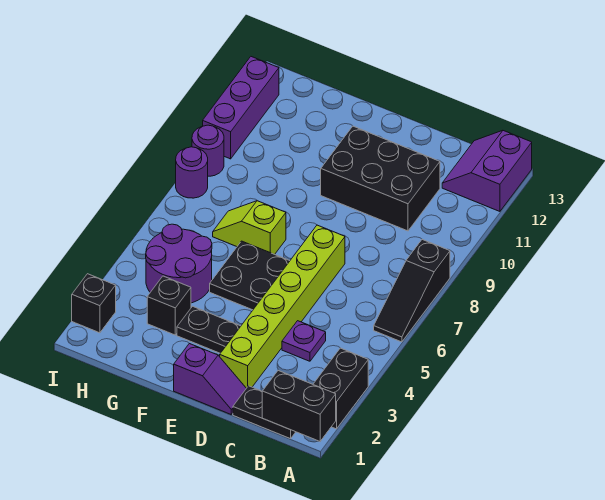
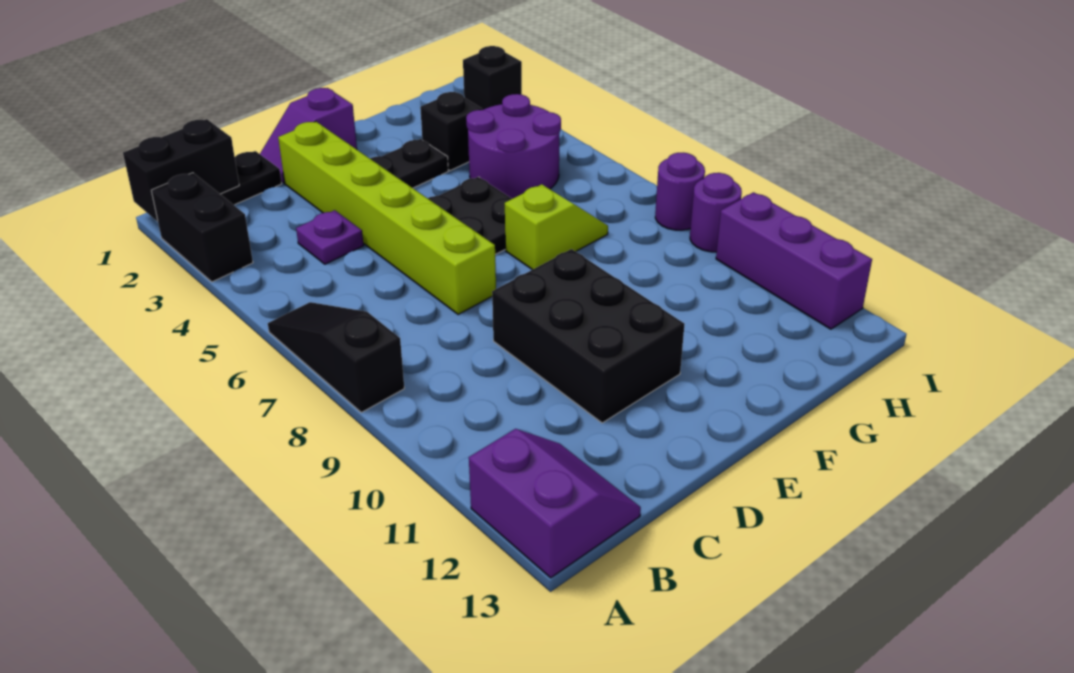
black 2x3 brick [321,126,440,231] -> black 2x3 brick turned to [492,249,685,423]

